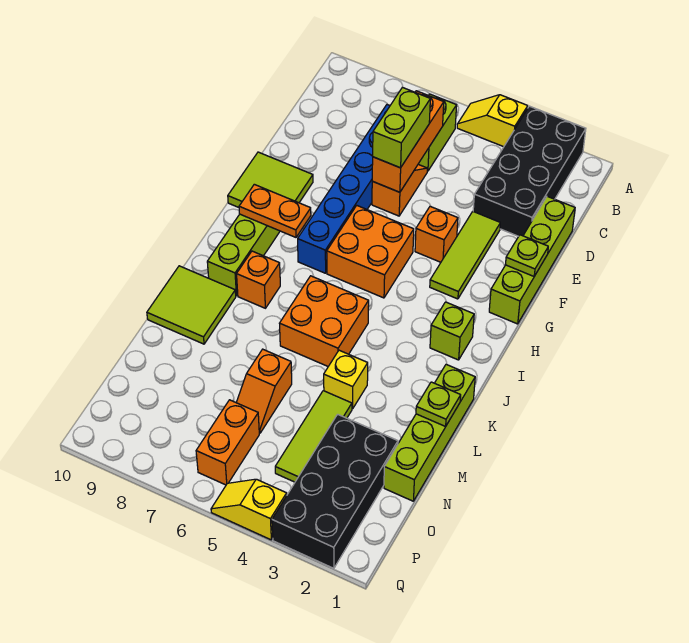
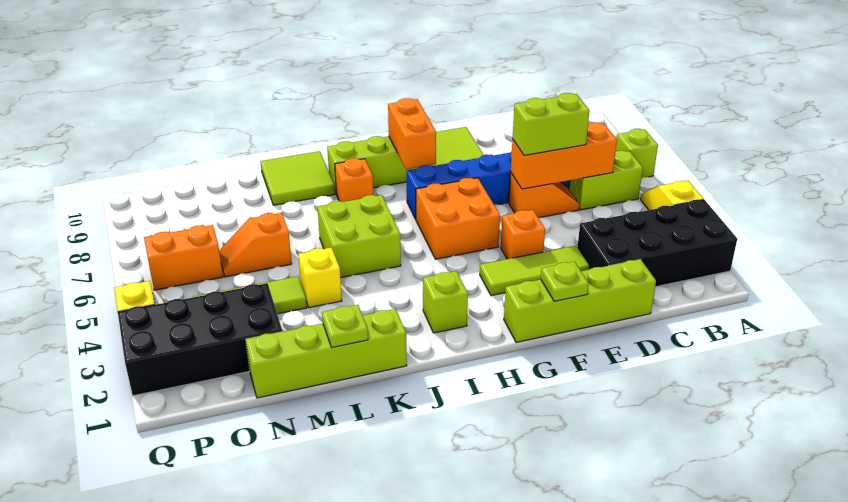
none -> lime 1x1 brick [616,129,658,178]
orange 1x2 plate [239,184,311,237] -> orange 1x2 brick [388,98,436,169]
orange 2x2 brick [279,276,369,366] -> lime 2x2 brick [318,195,401,278]

